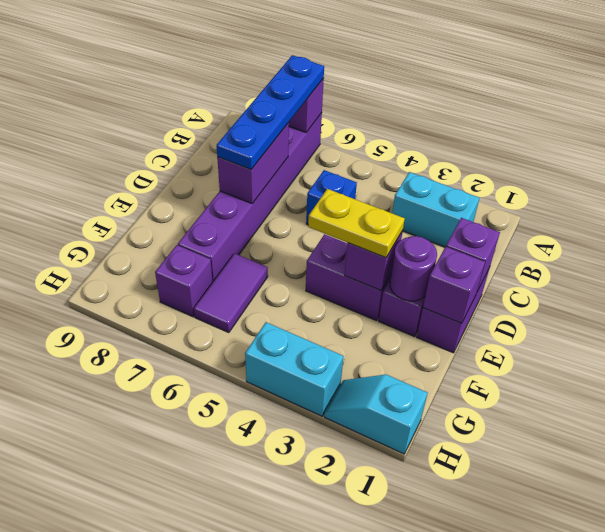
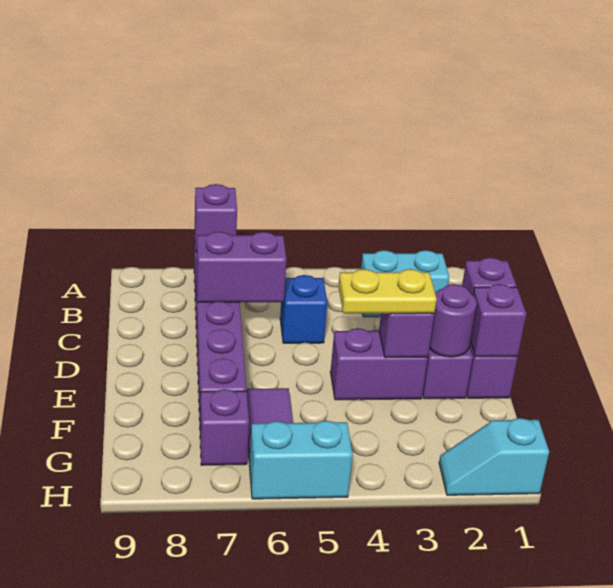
blue 1x4 plate [217,55,324,169] -> none
purple 1x2 brick [217,123,289,204] -> purple 1x2 brick turned to [197,232,287,302]
cyan 1x2 brick [245,322,344,416] -> cyan 1x2 brick moved to [250,421,353,499]

